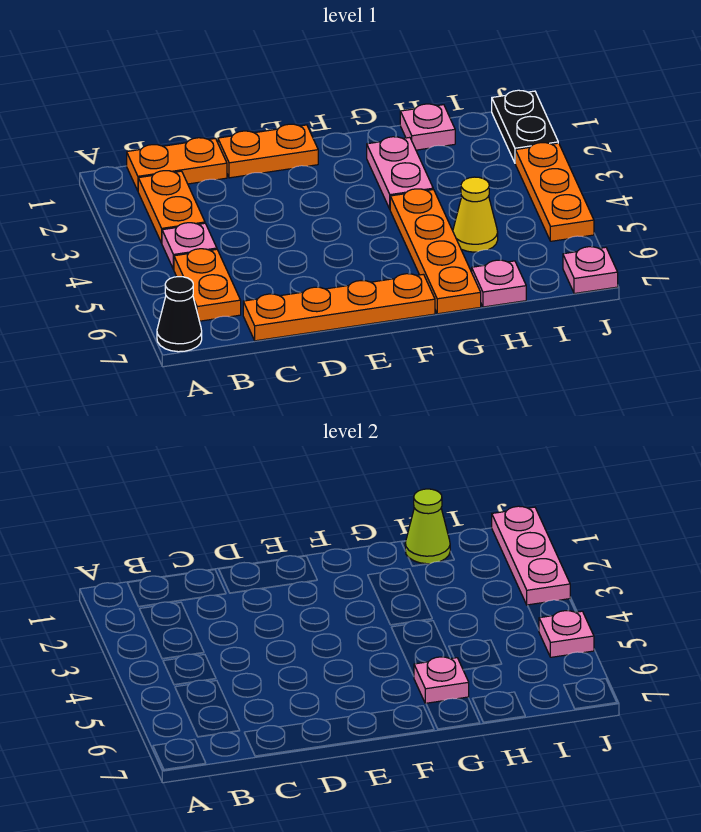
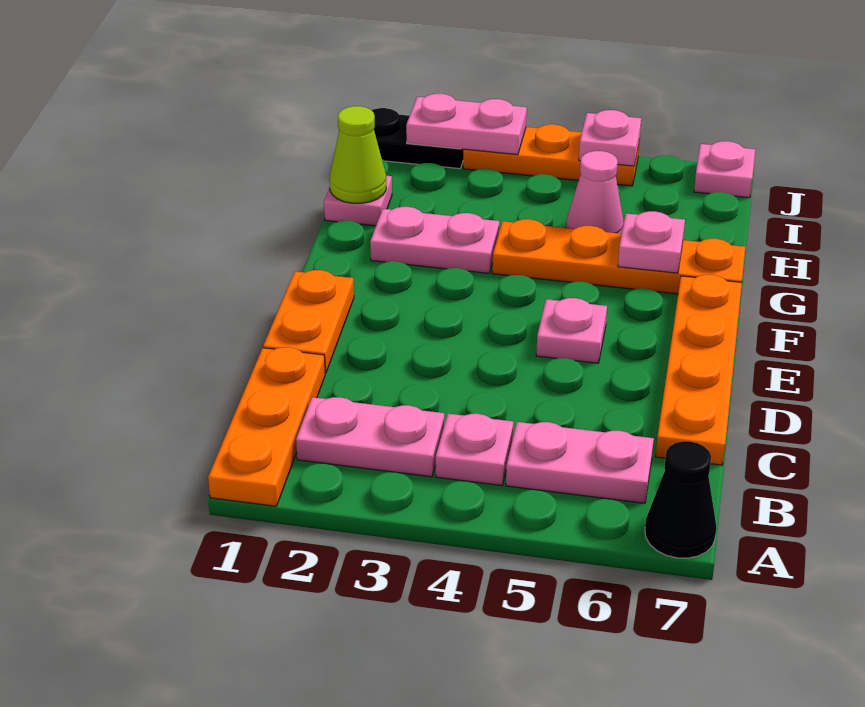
orange 1x2 plate [127,138,227,191] -> orange 1x3 plate [208,347,325,506]
orange 1x2 plate [138,171,205,243] -> pink 1x2 plate [296,397,444,477]
orange 1x2 plate [174,249,241,321] -> pink 1x2 plate [506,422,654,503]
yellow 1x1 cone [453,177,498,252] -> pink 1x1 cone [566,151,624,234]
pink 1x1 plate [472,260,526,307] -> pink 1x1 plate moved to [536,298,607,363]
pink 1x3 plate [492,506,570,605] -> pink 1x2 plate [406,94,527,155]

